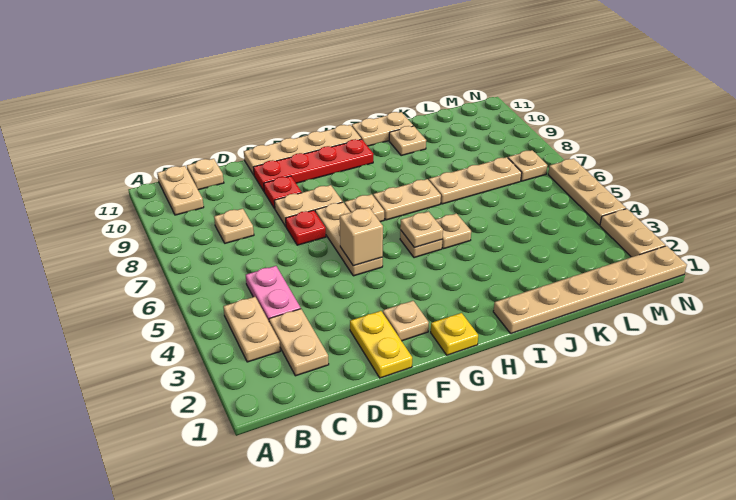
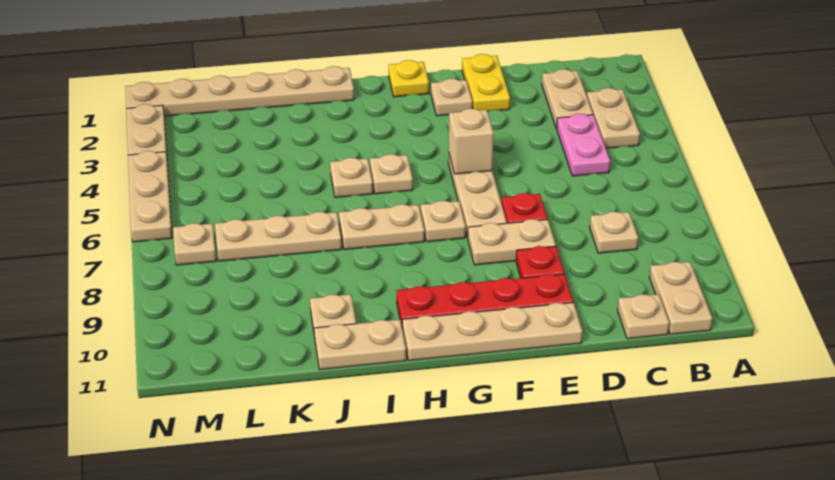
tan 1x1 plate [400,212,443,248] -> none

